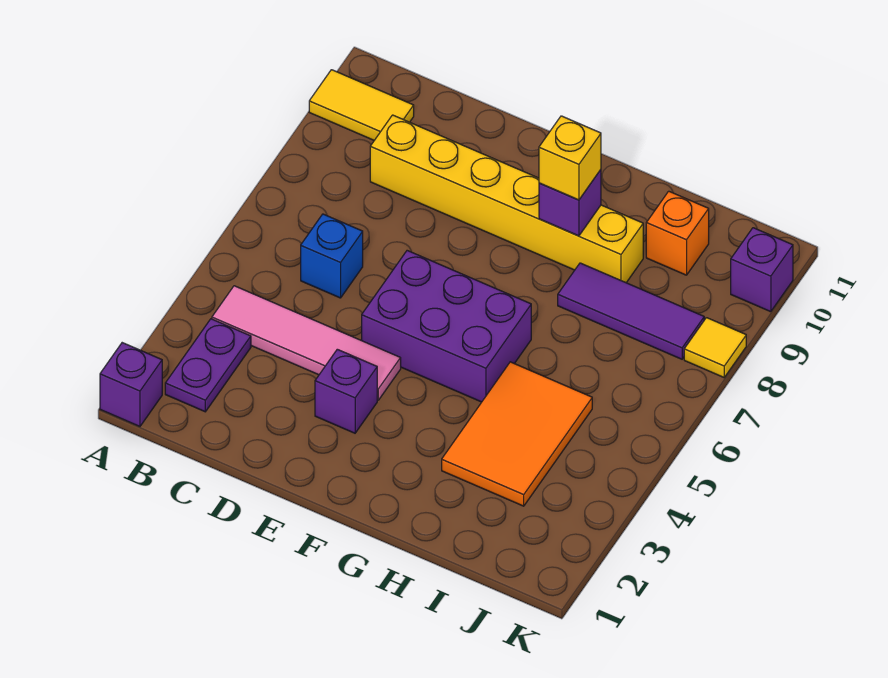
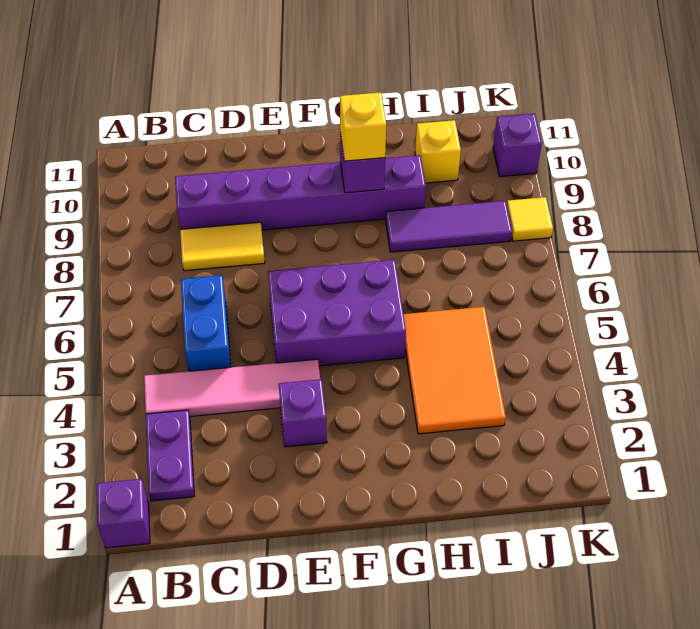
yellow 1x2 tile [309,70,414,140] -> yellow 1x2 tile moved to [180,222,265,271]
blue 1x1 brick [301,214,363,298] -> blue 1x2 brick [181,275,231,371]
yellow 1x6 brick [370,115,643,283] -> purple 1x6 brick [175,155,426,230]
orange 1x1 brick [646,191,709,275] -> yellow 1x1 brick [415,120,461,183]

